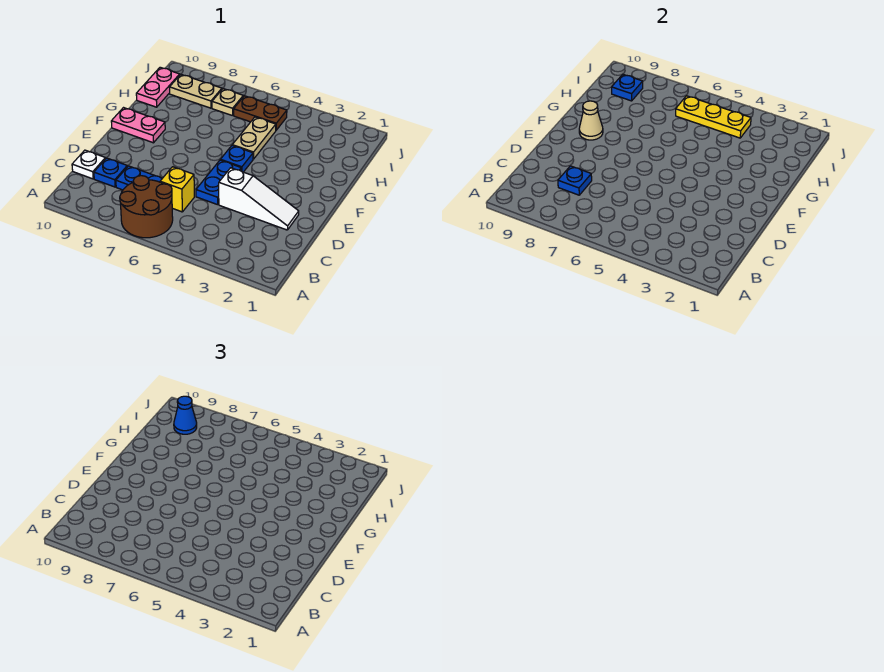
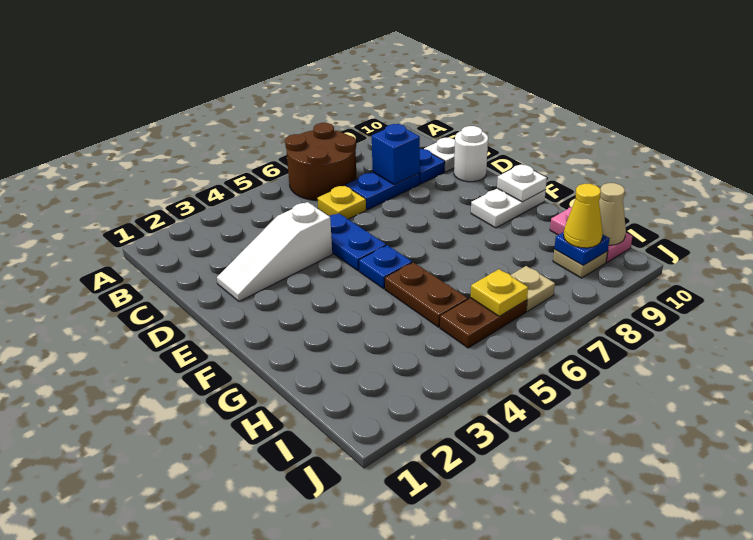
yellow 1x1 brick [160,167,194,212] -> yellow 1x1 plate [317,185,366,219]
blue 1x1 plate [558,166,592,195] -> blue 1x1 brick [372,124,420,185]
none -> white 1x1 round brick [454,126,488,182]
pink 1x2 plate [111,108,165,143] -> white 1x2 plate [471,188,546,228]
tan 1x1 cone [579,101,603,140] -> tan 1x1 cone moved to [599,183,626,245]
none -> white 1x1 plate [497,164,547,202]
tan 1x2 plate [232,117,276,159] -> brown 1x2 plate [385,262,468,327]
yellow 1x3 plate [676,96,751,138] -> yellow 1x1 plate [471,269,528,316]
tan 1x2 plate [169,74,222,108] -> tan 1x1 plate [553,250,608,278]
blue 1x1 cone [174,396,197,434] -> yellow 1x1 cone [564,184,603,248]

